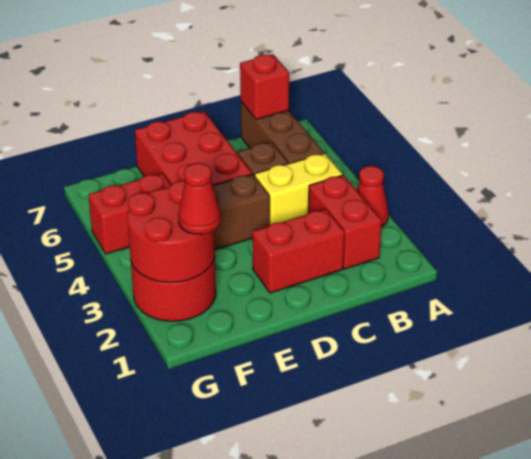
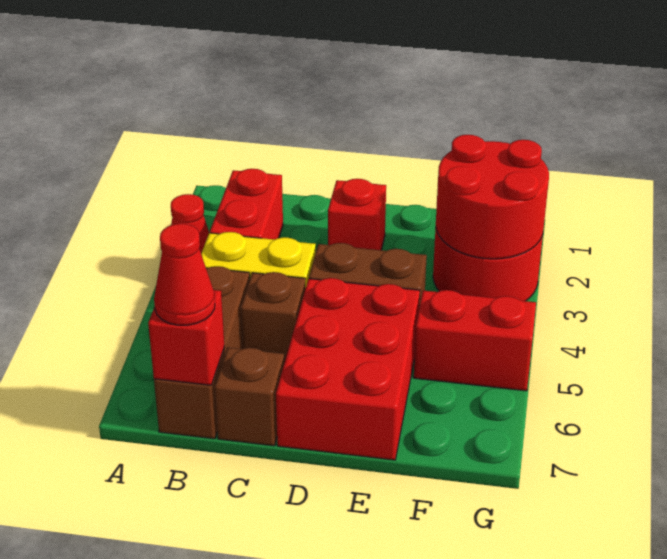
red 1x2 brick [252,209,345,293] -> red 1x1 brick [328,179,386,250]
none -> brown 1x1 brick [215,348,284,446]
red 1x1 cone [178,163,221,234] -> red 1x1 cone moved to [154,224,215,325]

